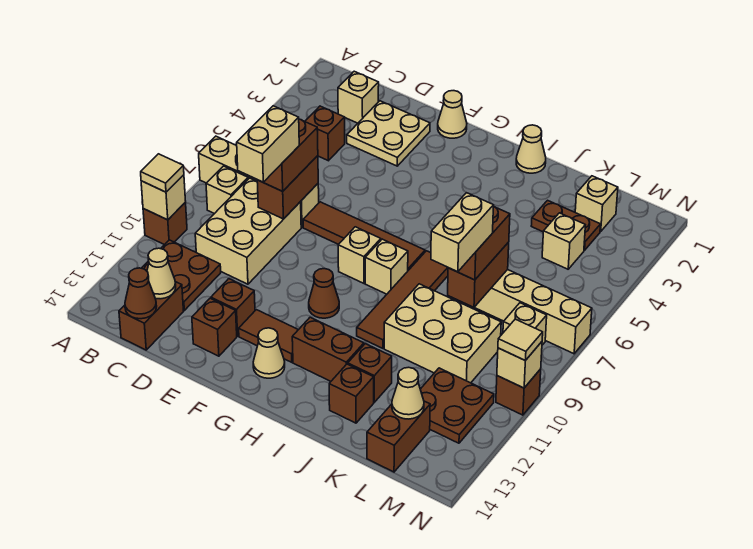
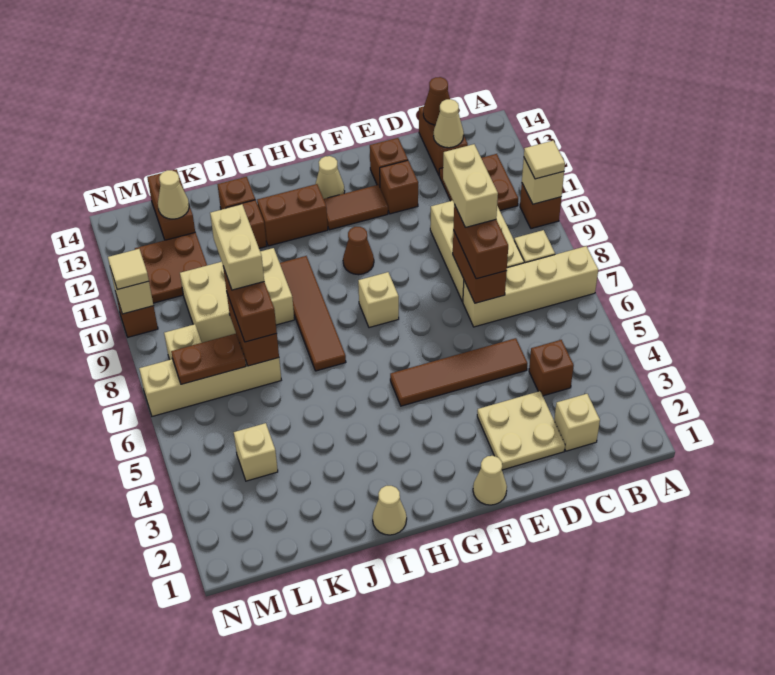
brown 1x4 tile [303,202,425,270] -> brown 1x4 tile moved to [390,338,527,406]
tan 1x1 brick [365,239,408,294] -> none
brown 1x2 plate [531,200,601,250] -> brown 1x2 plate moved to [171,334,246,384]
tan 1x1 brick [575,176,618,232] -> none

